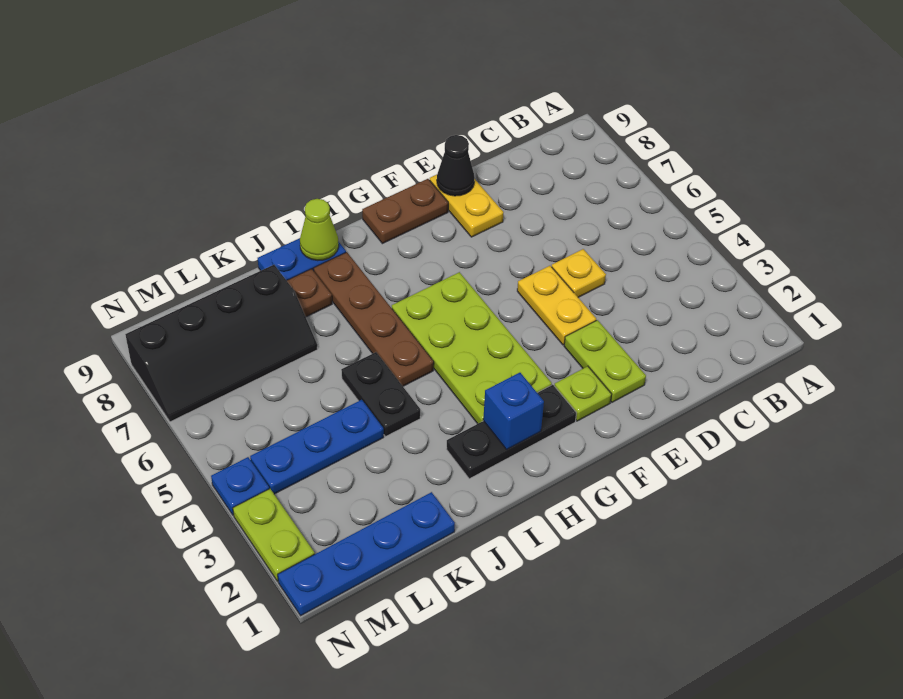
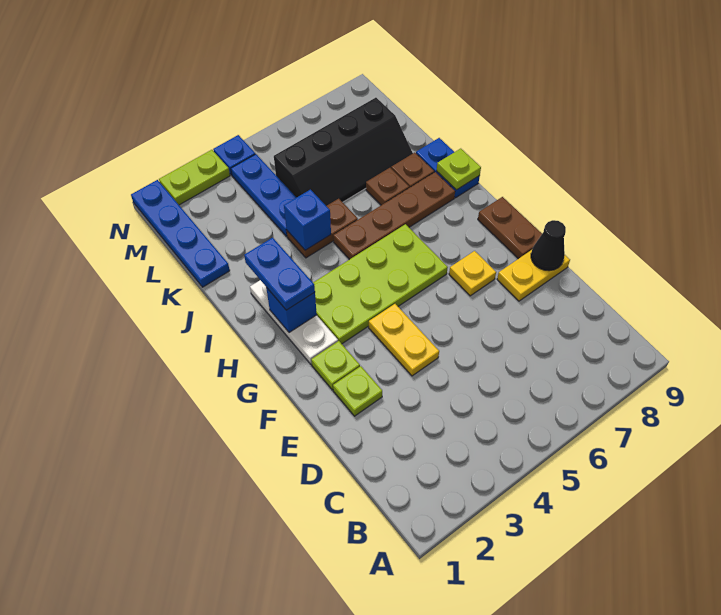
yellow 1x1 plate [552,249,606,297] -> yellow 1x1 plate moved to [449,251,496,296]
lime 1x2 plate [564,320,646,402] -> lime 1x1 plate [333,366,382,416]
yellow 1x2 plate [517,266,596,345] -> yellow 1x2 plate turned to [369,304,439,376]
black 1x3 plate [446,385,576,479] -> white 1x3 plate [250,280,338,364]
none -> blue 1x2 plate [244,238,315,310]
lime 1x1 cone [300,199,339,261] -> lime 1x1 plate [437,149,481,190]
black 1x2 plate [341,352,420,437] -> brown 1x2 plate [287,199,358,258]
none -> blue 1x1 brick [284,190,331,250]
none -> brown 1x1 plate [366,168,409,205]
black 2x4 slope [125,265,318,422] -> black 2x4 slope turned to [274,98,413,206]

